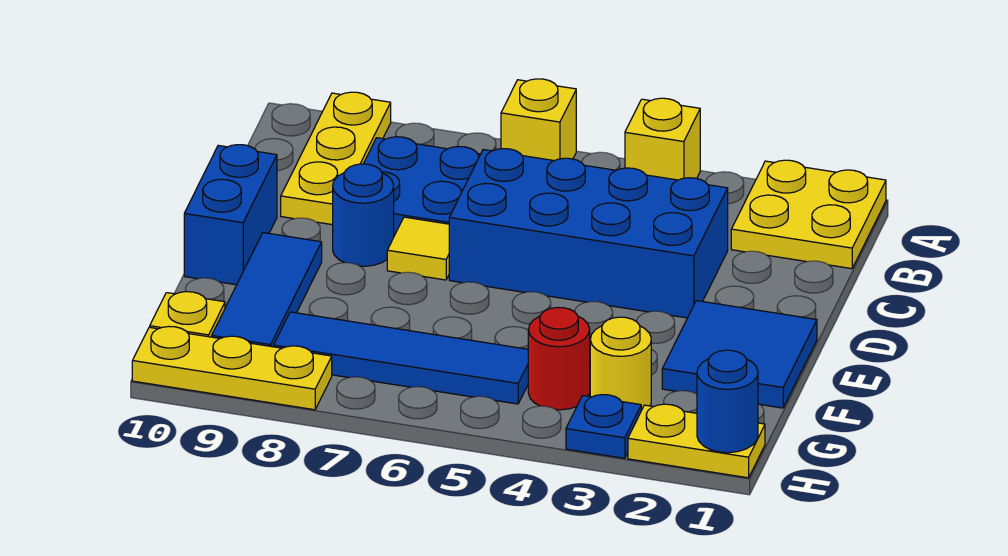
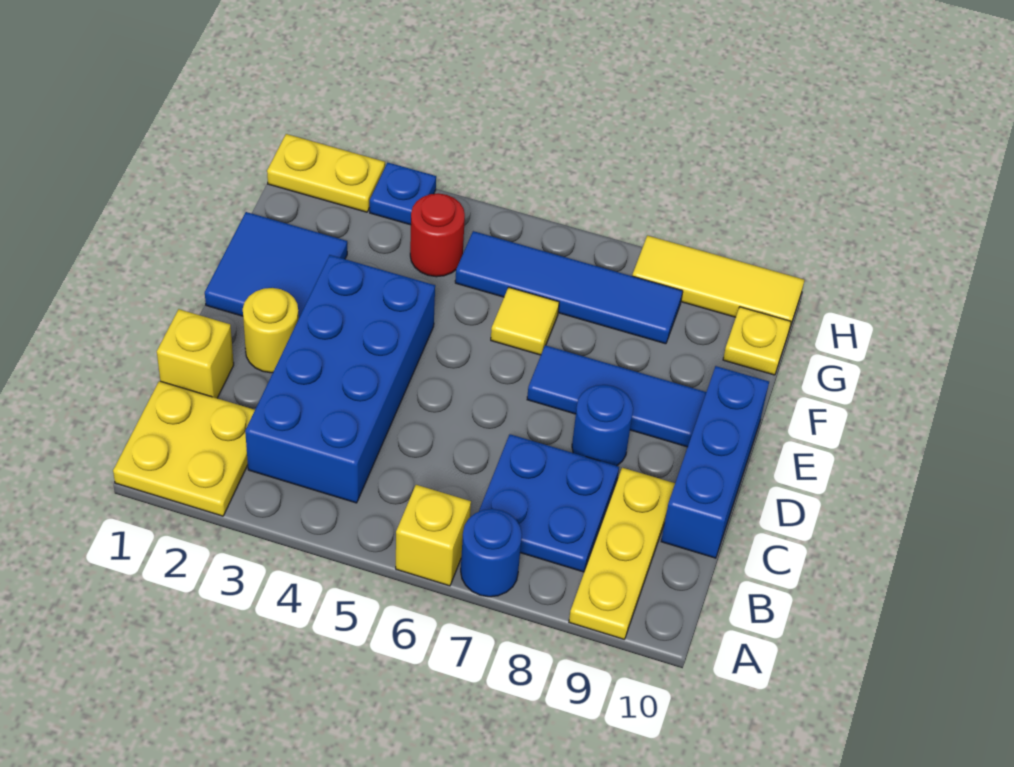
yellow 1x1 brick [625,98,700,180] -> yellow 1x1 brick moved to [157,309,234,398]
blue 2x4 brick [449,149,728,318] -> blue 2x4 brick turned to [245,255,435,503]
yellow 1x1 tile [387,217,449,280] -> yellow 1x1 tile moved to [491,287,559,355]
blue 1x2 brick [184,145,277,285] -> blue 1x3 brick [661,366,769,558]
blue 1x3 tile [212,233,322,347] -> blue 1x3 tile turned to [527,345,706,447]
yellow 1x1 round brick [590,317,651,410] -> yellow 1x1 round brick moved to [243,288,299,373]
blue 1x1 round brick [697,350,758,453] -> blue 1x1 round brick moved to [461,509,522,597]
yellow 1x3 plate [132,327,332,410] -> yellow 1x3 tile [632,236,804,327]

